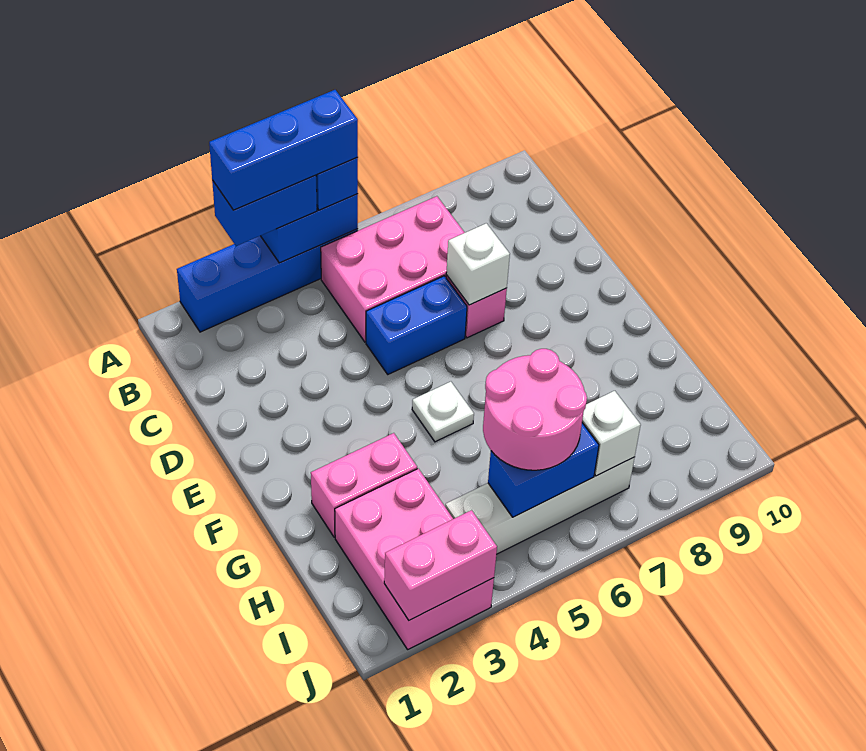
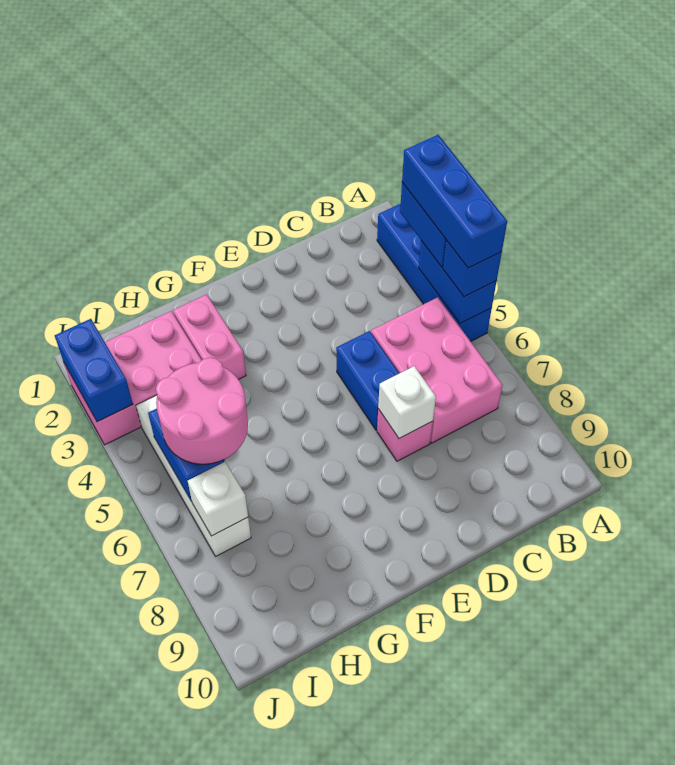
white 1x1 plate [412,382,474,442] -> none
pink 1x2 brick [384,510,497,620] -> blue 1x2 brick [55,319,133,422]

